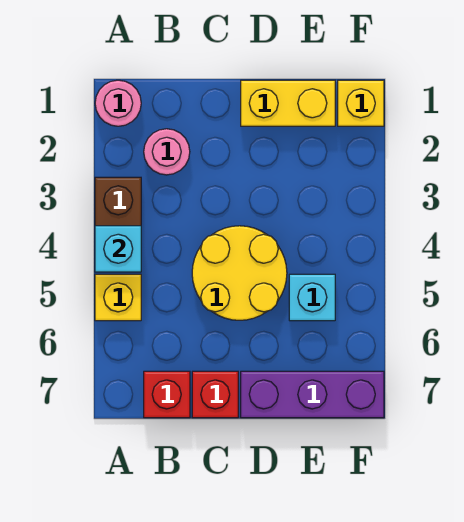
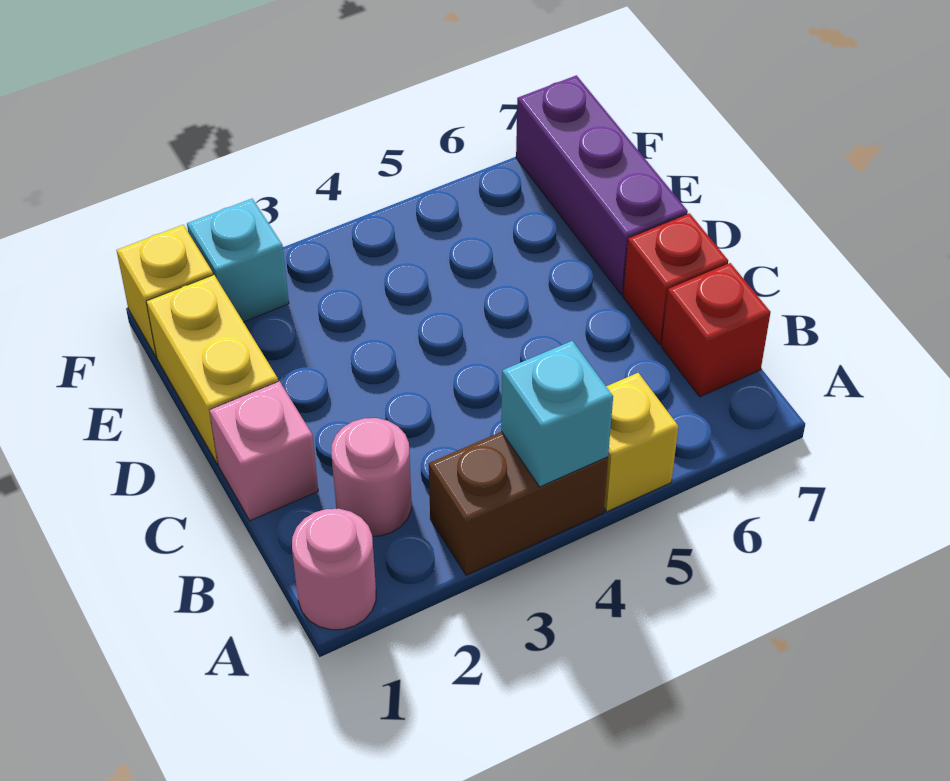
none -> pink 1x1 brick [210,381,318,521]
yellow 2x2 round brick [192,226,287,320] -> none
cyan 1x1 brick [289,274,335,321] -> cyan 1x1 brick moved to [187,199,289,322]

